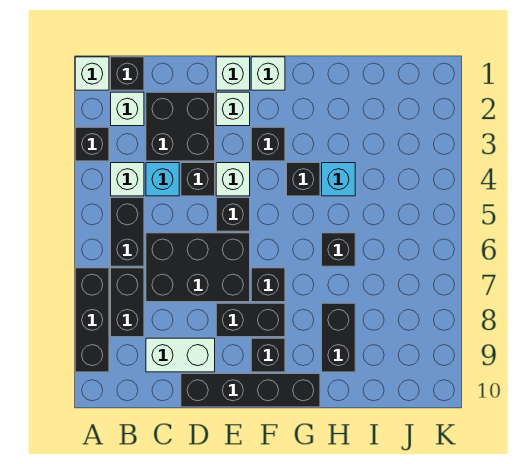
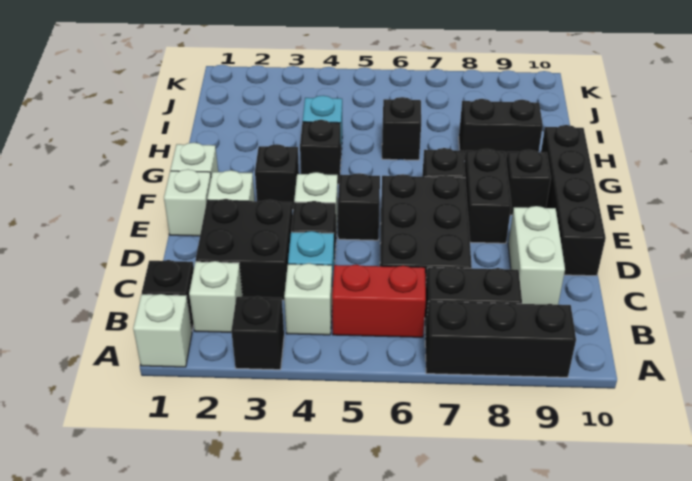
black 1x2 brick [111,198,144,266] -> red 1x2 brick [332,264,426,337]

